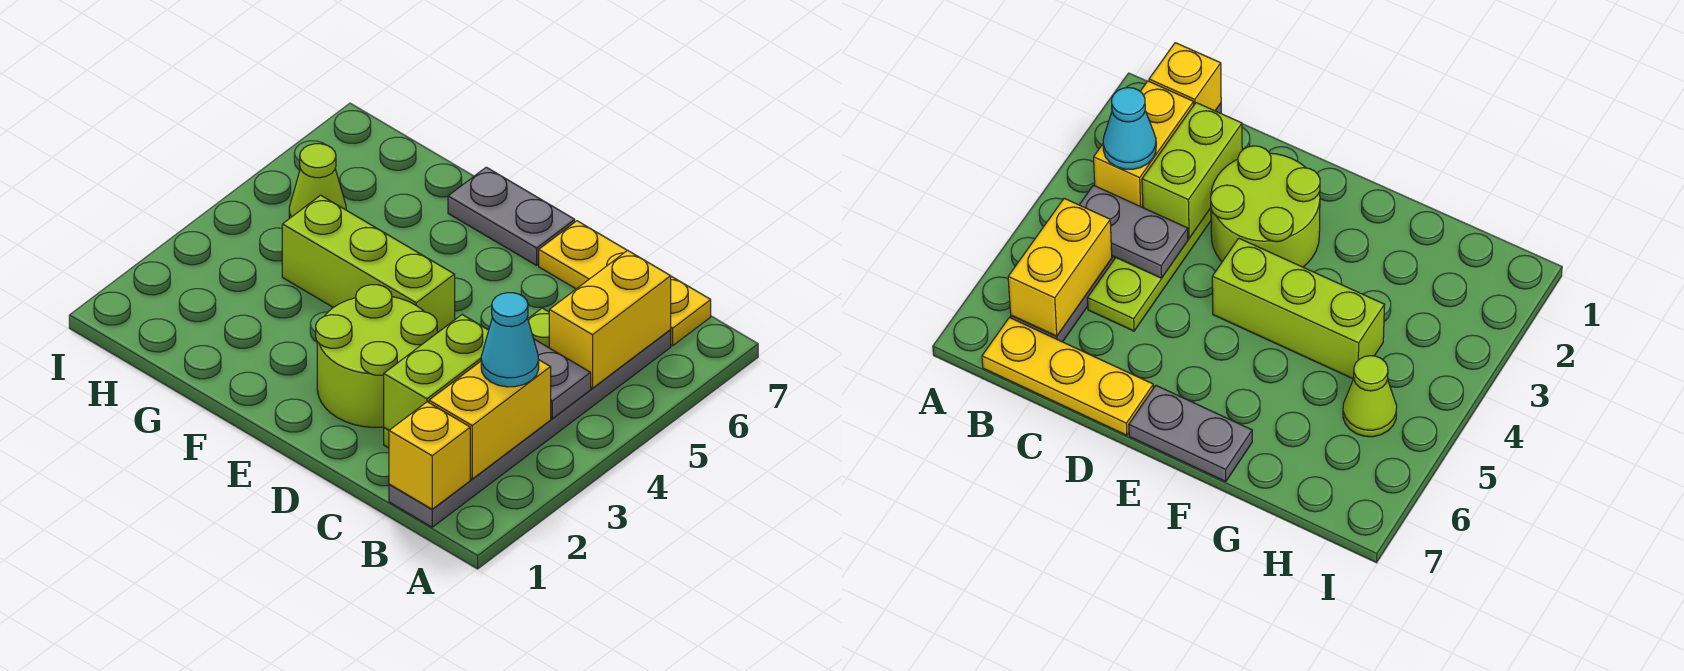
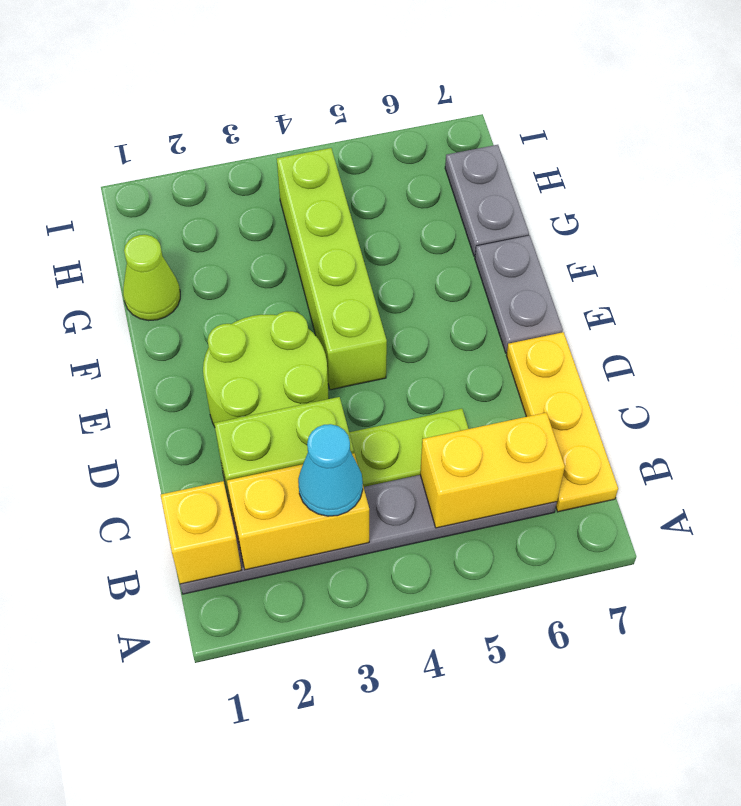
grey 1x2 plate [534,339,591,418] -> grey 1x2 plate moved to [445,145,529,256]
lime 1x3 brick [282,195,455,333] -> lime 1x4 brick [277,148,387,390]
lime 1x1 cone [289,144,346,219] -> lime 1x1 cone moved to [123,235,180,321]

